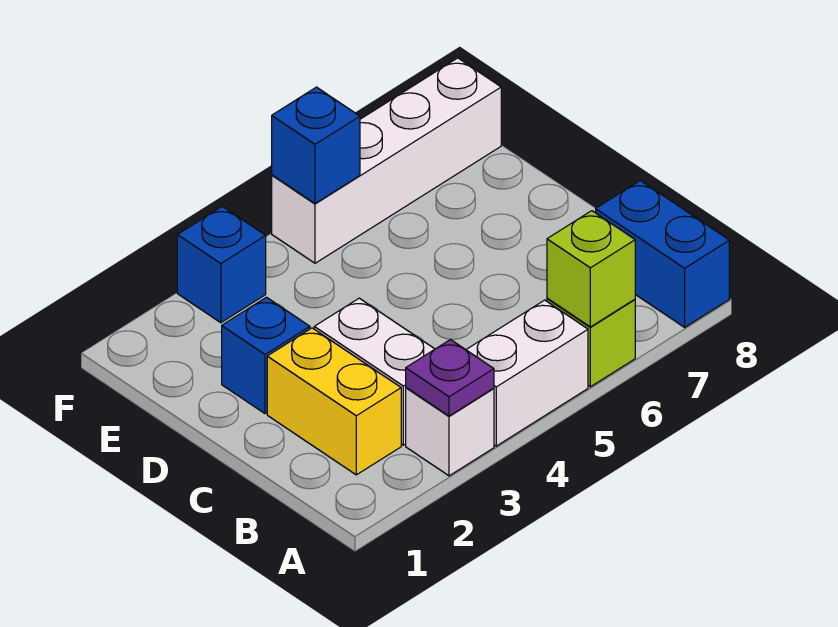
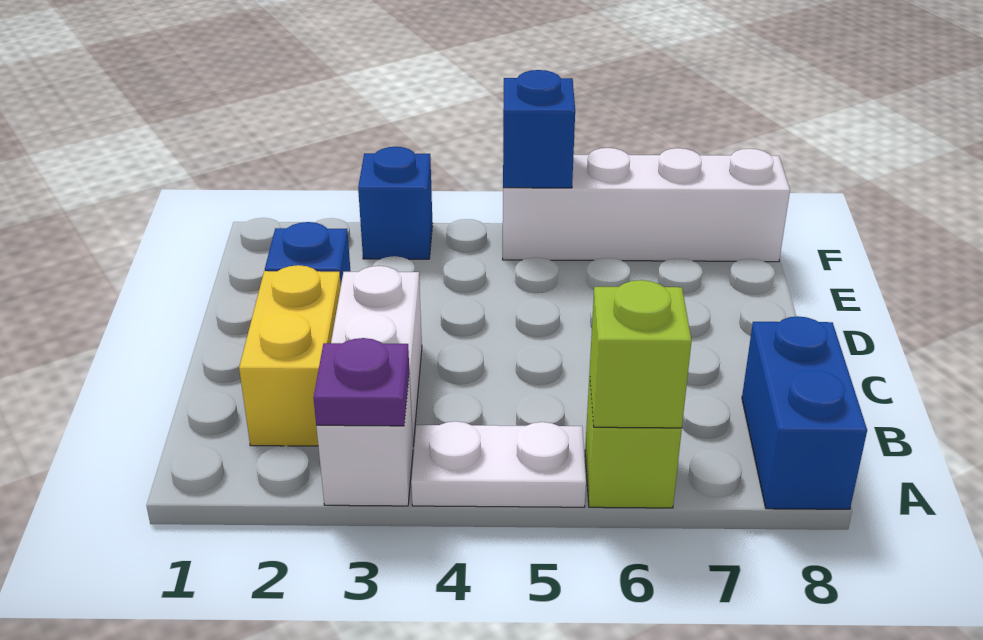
white 1x2 brick [466,300,588,446] -> white 1x2 plate [411,421,586,507]

